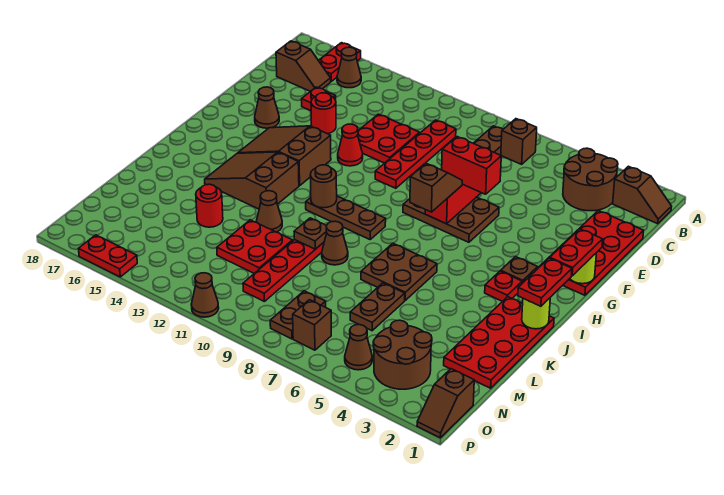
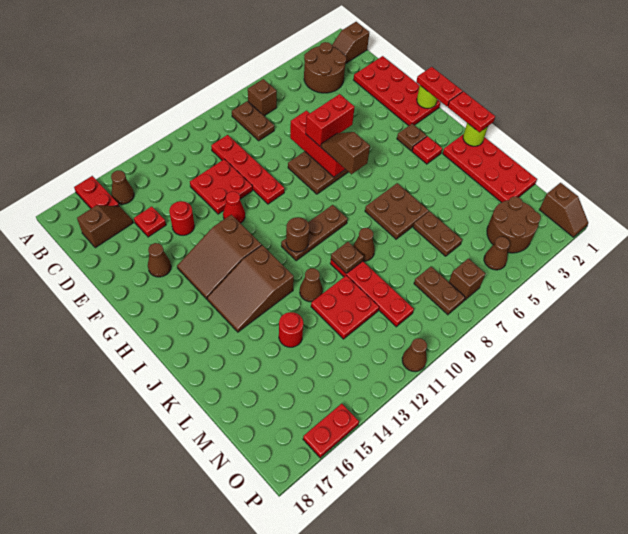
brown 1x2 slope [613,166,672,224] -> brown 1x2 slope turned to [332,22,369,63]

